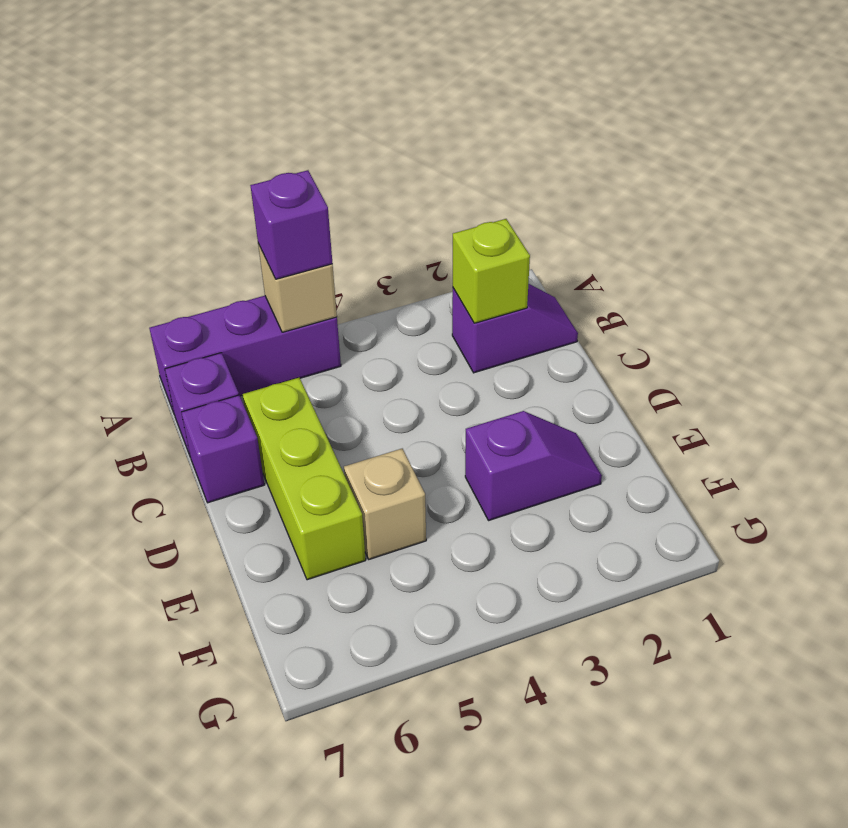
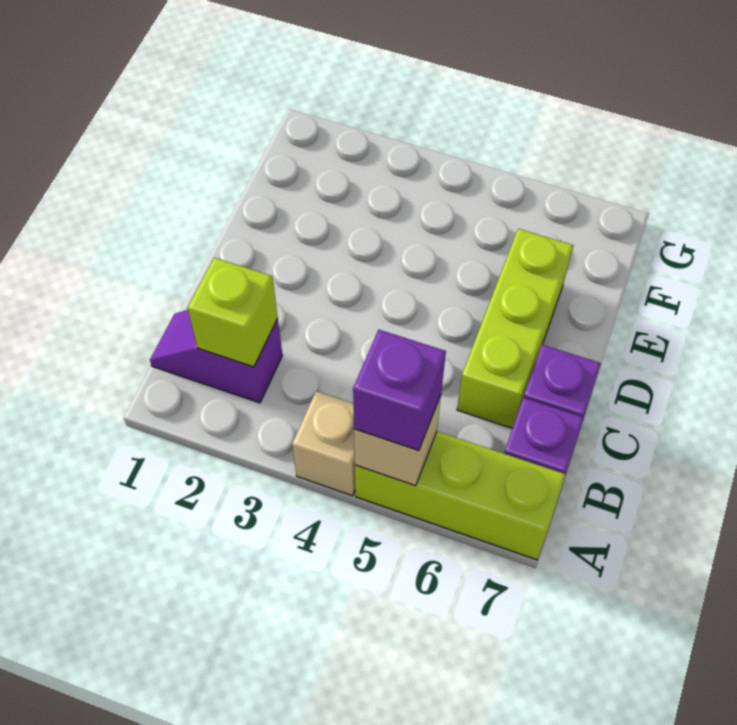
purple 1x3 brick [149,296,341,415] -> lime 1x3 brick [355,431,566,560]
purple 1x2 slope [465,411,602,521] -> none
tan 1x1 brick [344,449,426,559] -> tan 1x1 brick moved to [292,391,355,496]

